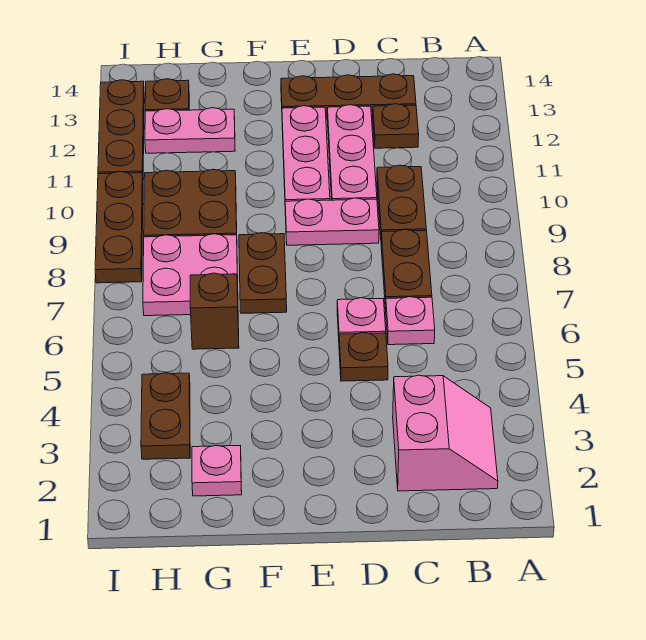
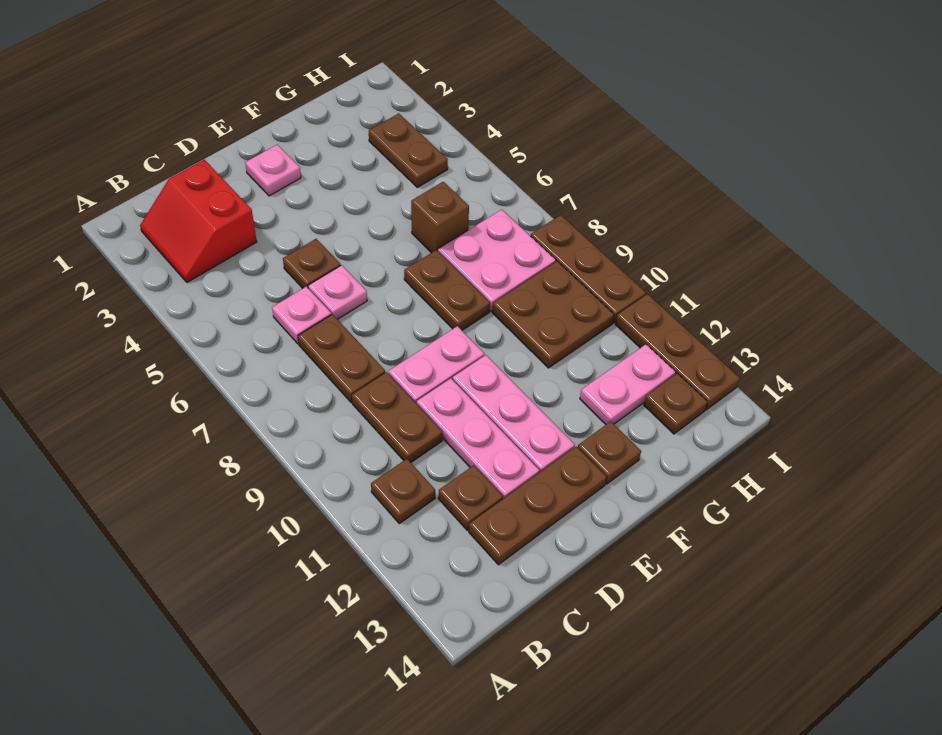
pink 2x2 slope [393,375,498,491] -> red 2x2 slope [140,160,257,282]
none -> brown 1x1 plate [371,459,435,524]
none -> brown 1x1 plate [578,421,641,484]
pink 1x1 plate [192,445,242,496] -> pink 1x1 plate moved to [245,145,301,196]

